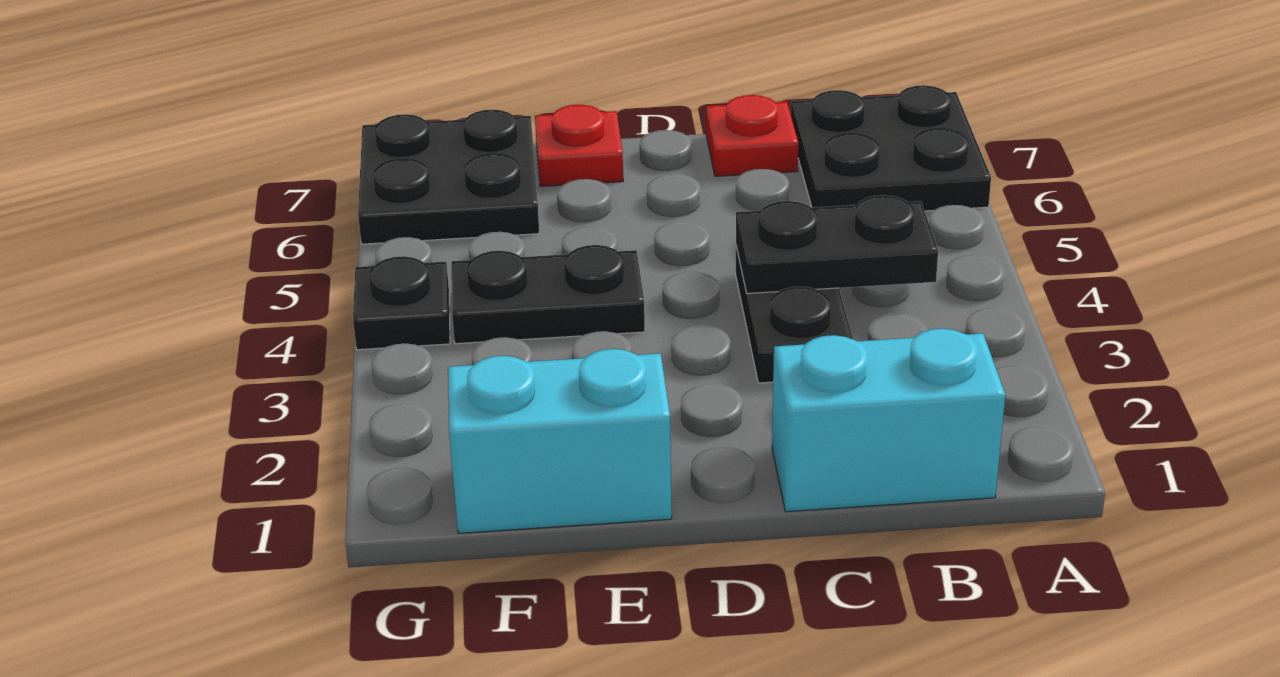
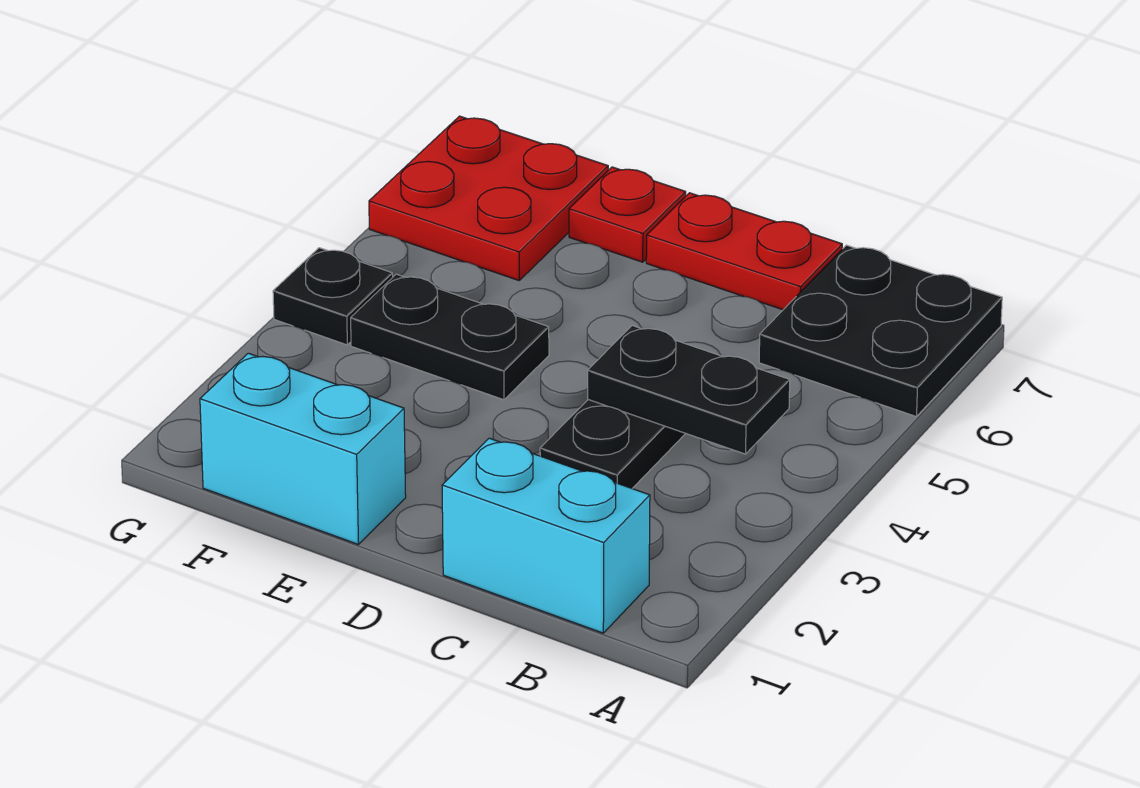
red 1x1 plate [706,95,798,176] -> red 1x2 plate [646,193,842,310]
black 2x2 plate [358,109,539,244] -> red 2x2 plate [369,116,608,280]

